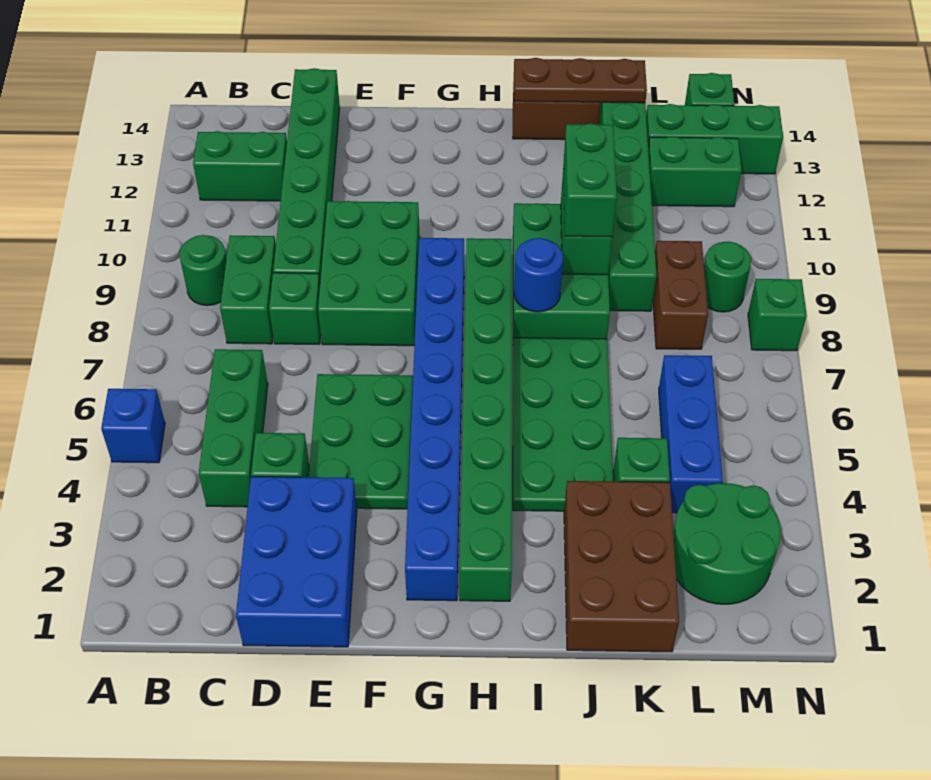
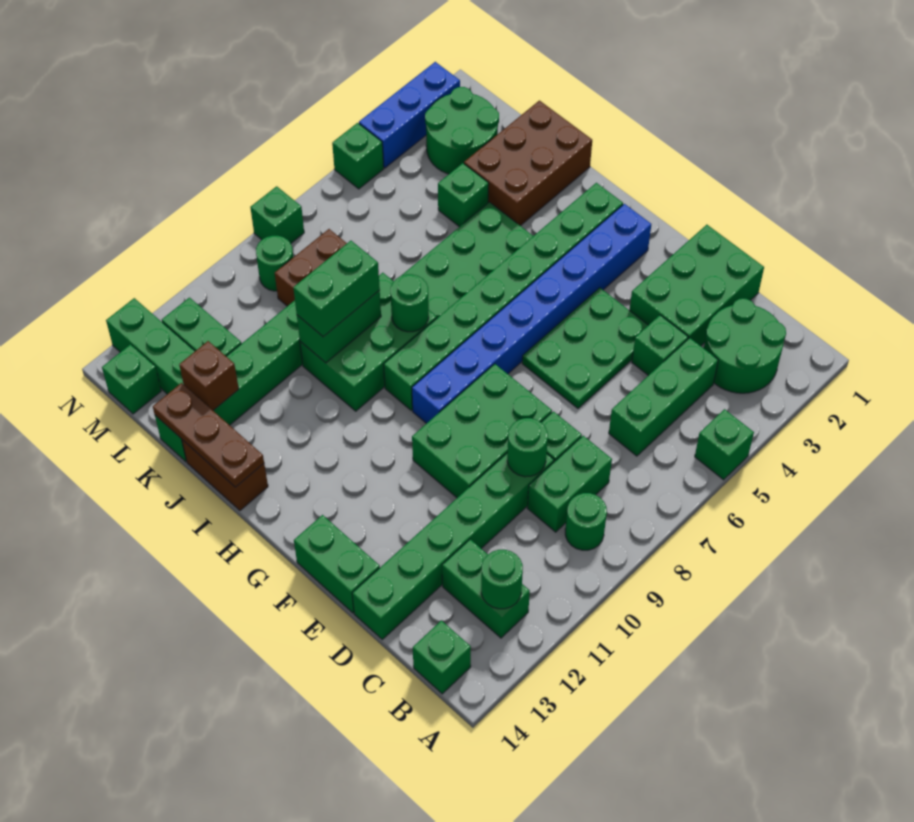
blue 1x1 brick [101,389,165,463] -> green 1x1 brick [695,409,754,480]
none -> green 2x2 round brick [704,299,786,393]
none -> green 1x1 round brick [481,550,523,609]
none -> green 1x1 brick [413,621,471,694]
blue 2x3 brick [236,477,357,647] -> green 2x3 brick [630,225,764,346]
none -> green 1x1 round brick [507,418,548,477]
none -> green 1x2 brick [294,515,380,613]
blue 1x1 round brick [514,238,563,312] -> green 1x1 round brick [391,274,429,332]
none -> brown 1x1 brick [179,341,239,410]
blue 1x3 brick [659,355,723,513] -> blue 1x3 brick moved to [359,62,460,168]
none -> green 1x1 brick [332,123,384,189]

